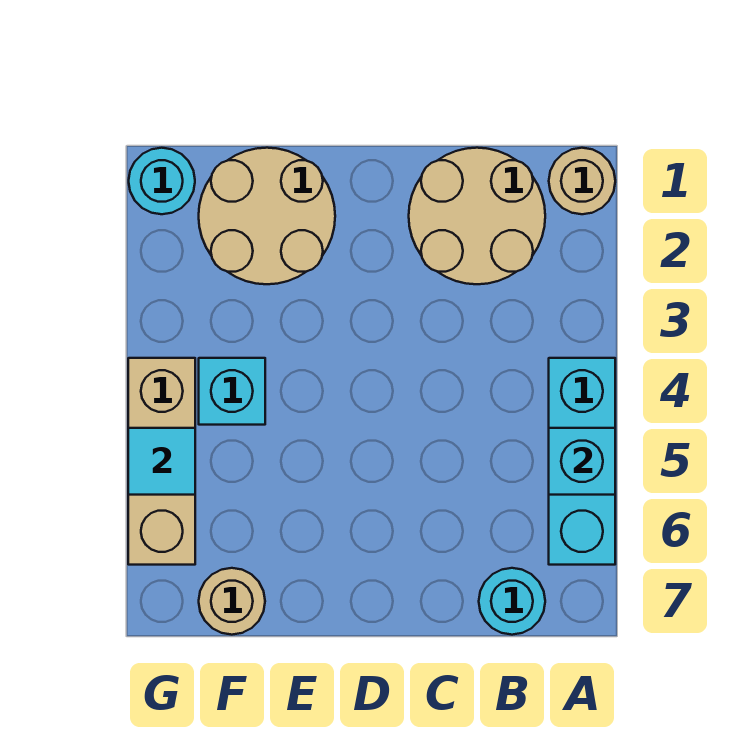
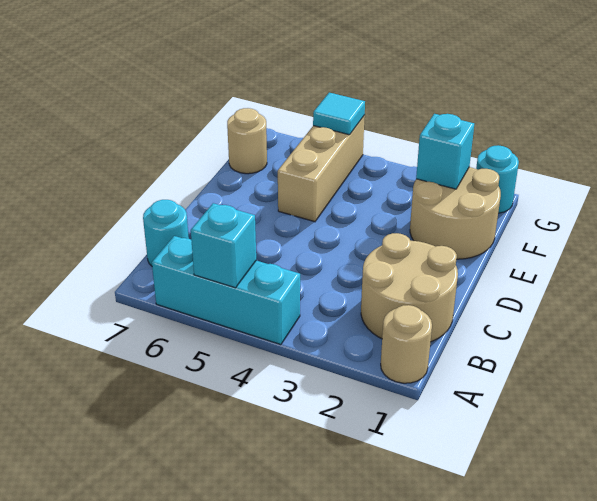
cyan 1x1 brick [199,358,265,425] -> cyan 1x1 brick moved to [416,114,474,189]
tan 1x3 brick [128,358,195,565] -> tan 1x3 brick turned to [278,115,365,222]

